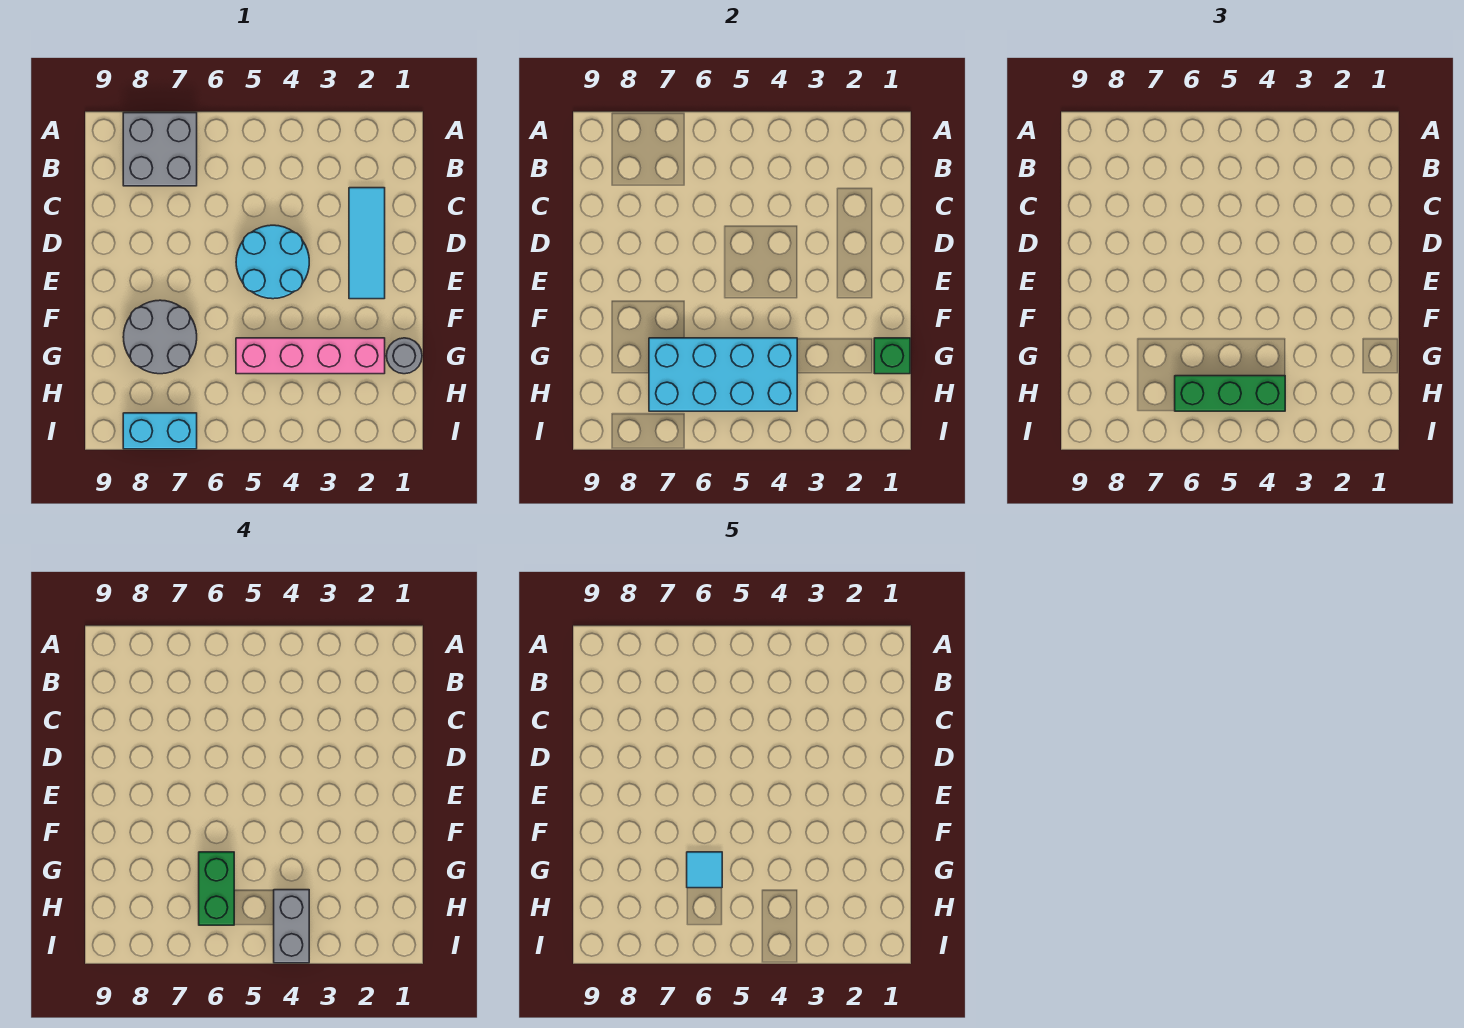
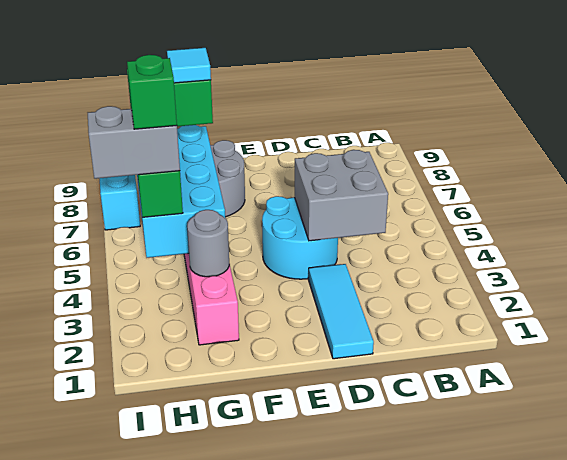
grey 2x2 brick [123,113,197,186] -> grey 2x2 brick moved to [295,150,388,241]
cyan 1x3 tile [349,188,385,299] -> cyan 1x3 tile turned to [308,264,374,359]
grey 1x1 round brick [386,338,422,374] -> grey 1x1 round brick moved to [187,210,229,277]
green 1x1 brick [874,338,910,374] -> green 1x1 brick moved to [127,55,177,129]

